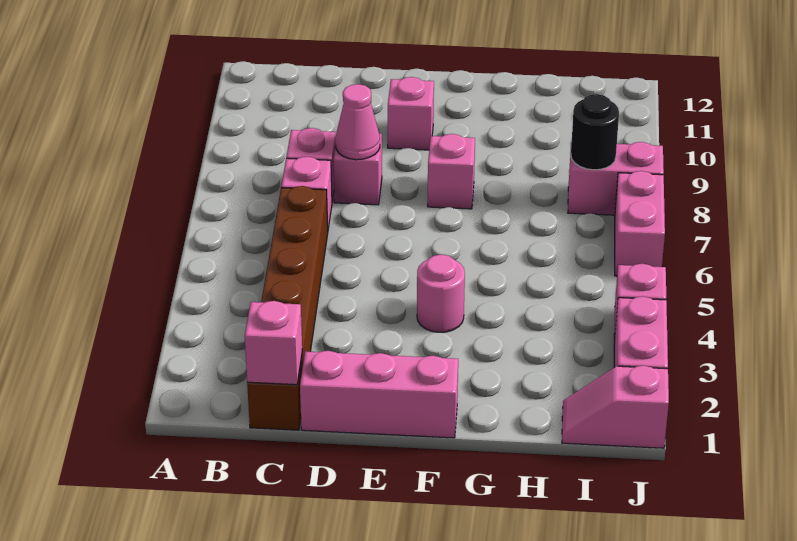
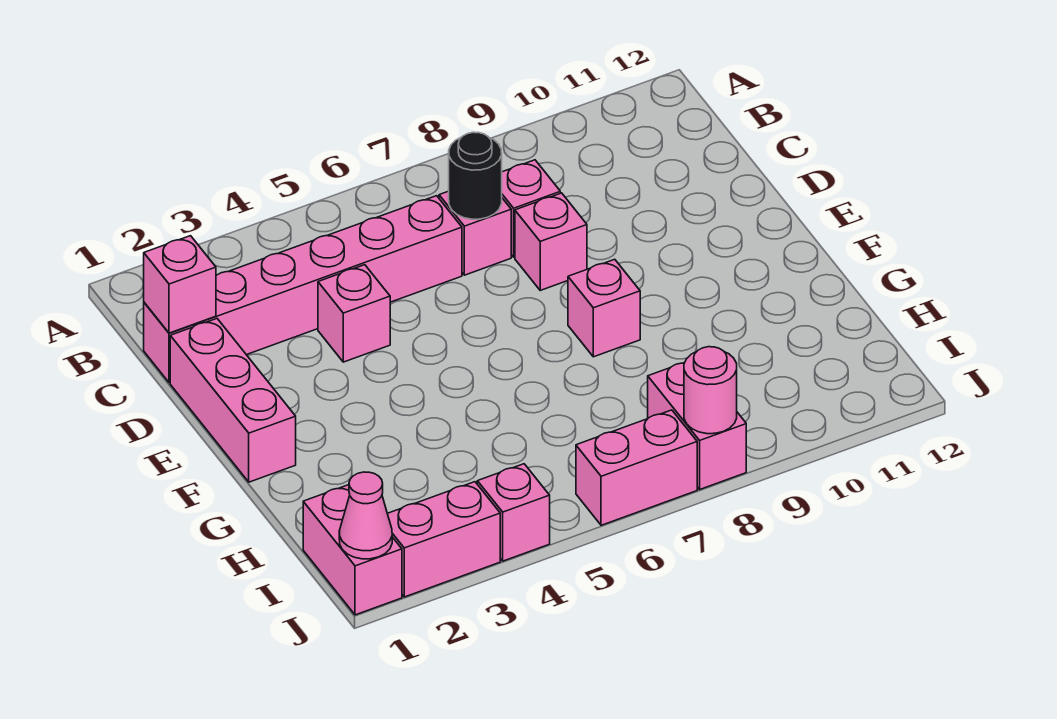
brown 1x6 brick [247,186,328,430] -> pink 1x6 brick [144,196,462,383]
pink 1x1 cone [335,84,380,160] -> pink 1x1 cone moved to [339,472,392,559]
pink 1x1 brick [388,77,434,150] -> pink 1x1 brick moved to [318,265,390,362]
pink 1x1 round brick [417,255,465,332] -> pink 1x1 round brick moved to [684,347,737,434]
pink 1x2 slope [562,366,669,448] -> pink 1x2 brick [303,485,402,615]
black 1x1 round brick [571,94,619,170] -> black 1x1 round brick moved to [449,132,502,219]

